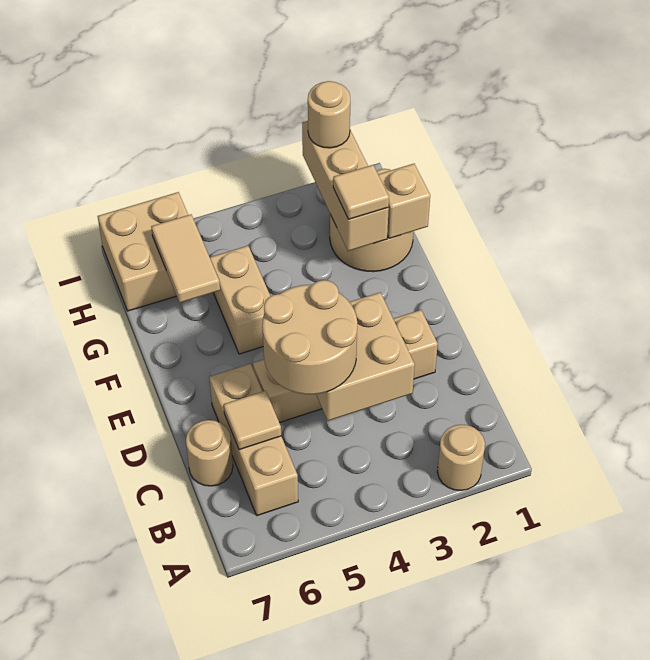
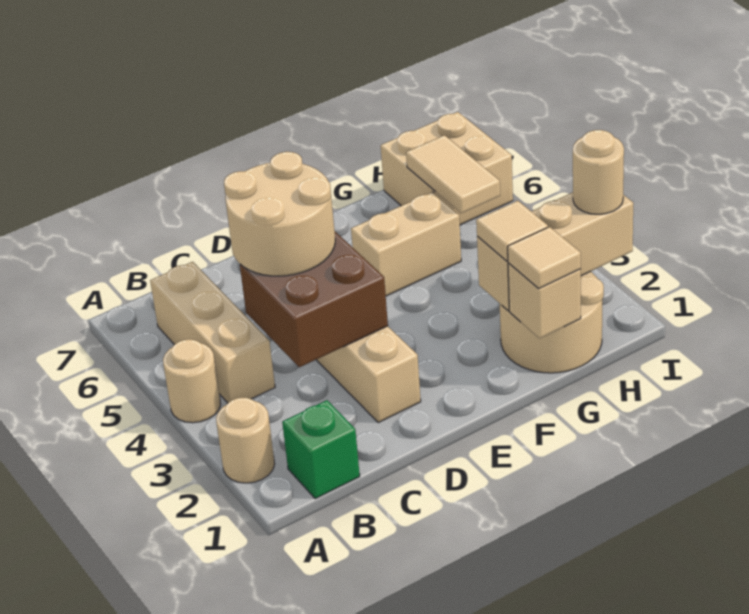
none -> green 1x1 brick [282,400,360,499]
tan 1x3 brick [209,364,298,516] -> tan 1x3 brick turned to [150,262,275,403]
tan 2x2 brick [316,292,415,421] -> brown 2x2 brick [240,232,388,367]
tan 1x1 tile [224,391,281,450] -> tan 1x1 tile moved to [508,227,581,288]
tan 1x1 round brick [186,420,233,486] -> tan 1x1 round brick moved to [163,339,221,423]
tan 1x2 tile [151,214,220,303] -> tan 1x2 tile turned to [406,135,500,213]

